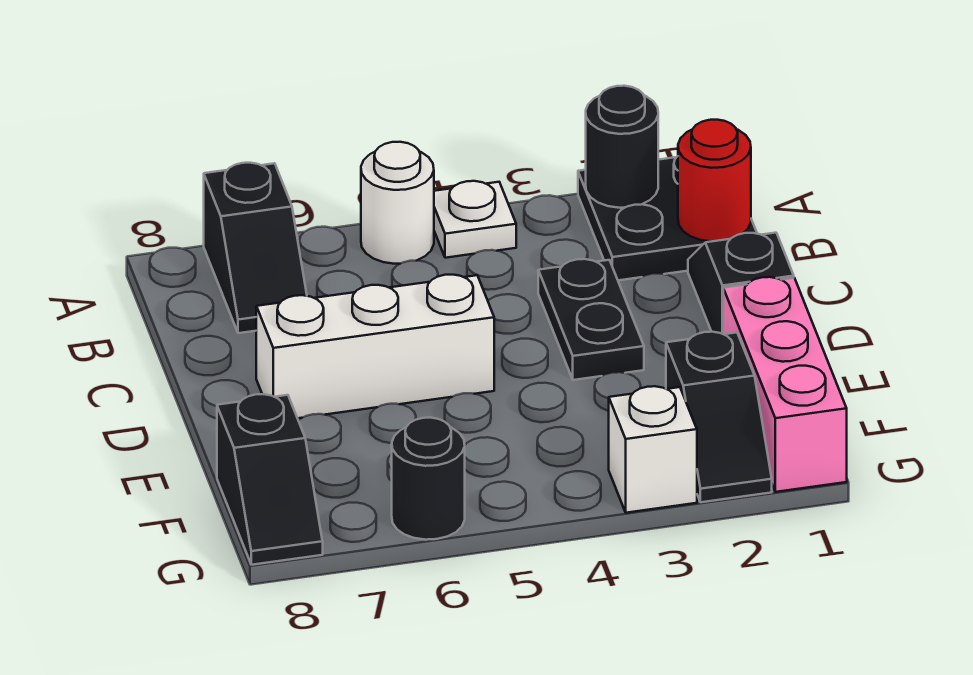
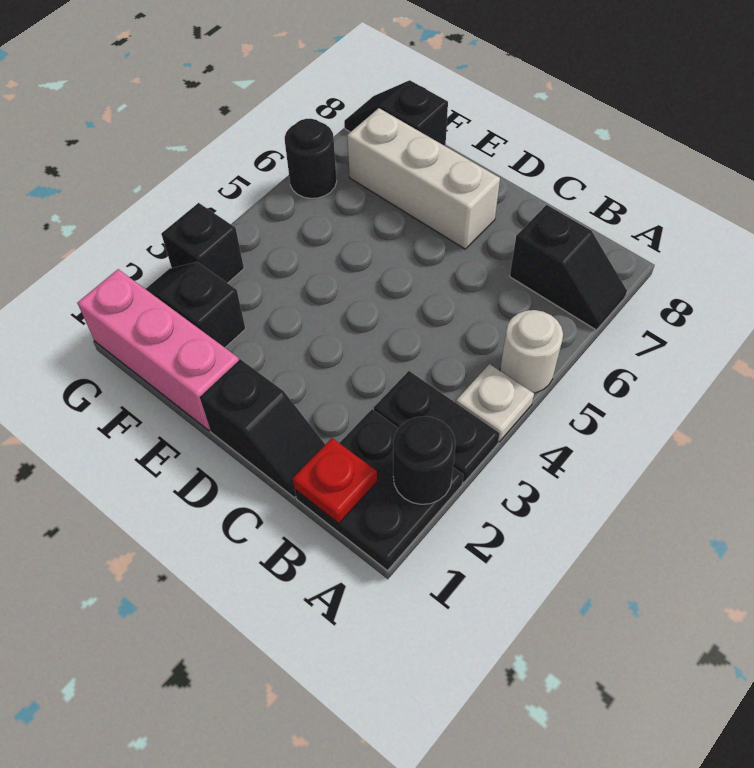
black 1x2 slope [204,163,307,333] -> black 1x2 slope turned to [510,205,627,330]
red 1x1 round brick [678,120,751,242] -> red 1x1 plate [293,438,377,523]
black 1x2 plate [538,259,644,380] -> black 1x2 plate moved to [374,371,500,483]
white 1x3 brick [256,275,494,418] -> white 1x3 brick turned to [347,108,500,249]
white 1x1 brick [609,386,697,513] -> black 1x1 brick [161,203,244,283]

